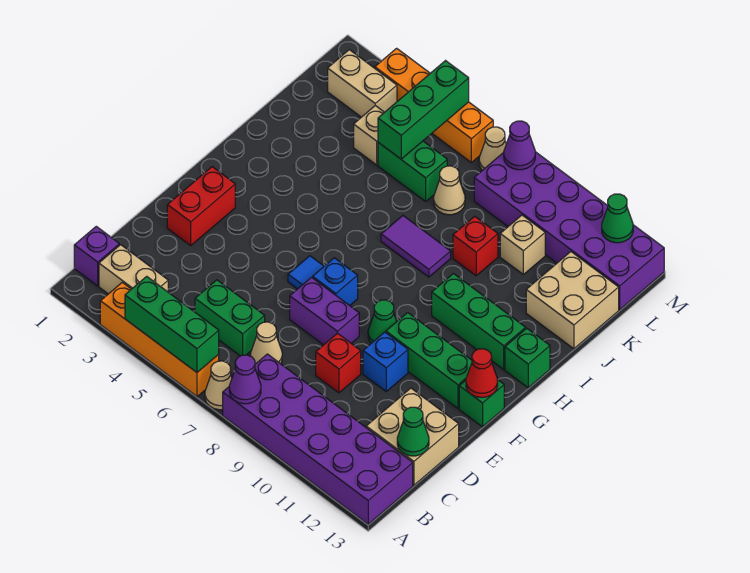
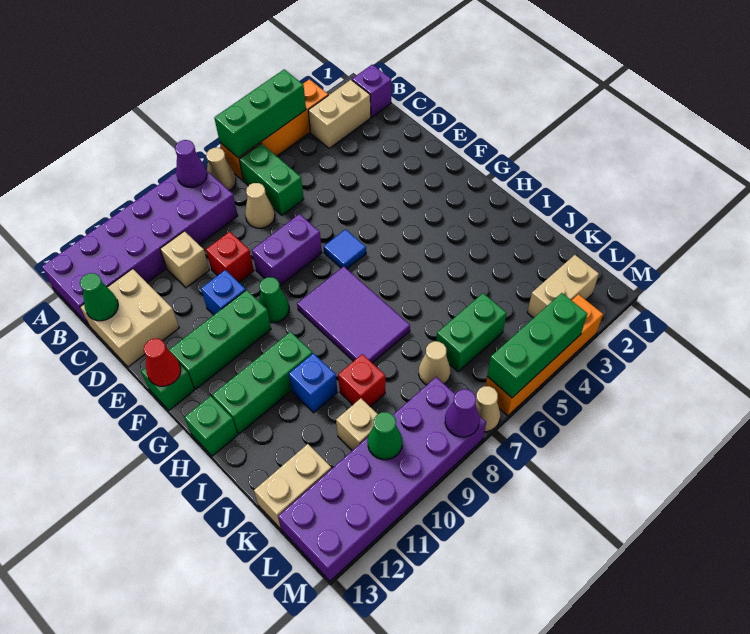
green 1x2 brick [195,280,265,356] -> green 1x2 brick turned to [239,143,304,215]
red 1x2 brick [167,167,235,245] -> none
blue 1x1 brick [313,258,358,306] -> blue 1x1 brick moved to [289,353,338,413]
purple 1x2 tile [381,216,451,277] -> purple 2x3 tile [297,266,410,363]
tan 2x2 brick [526,252,619,349] -> tan 1x2 brick [254,444,331,529]
tan 1x1 brick [354,106,384,165] -> tan 1x1 brick moved to [160,231,209,288]
green 1x3 brick [378,61,469,159] -> green 1x3 brick turned to [487,293,587,398]
green 1x1 cone [602,194,633,243] -> green 1x1 cone moved to [368,412,402,460]

